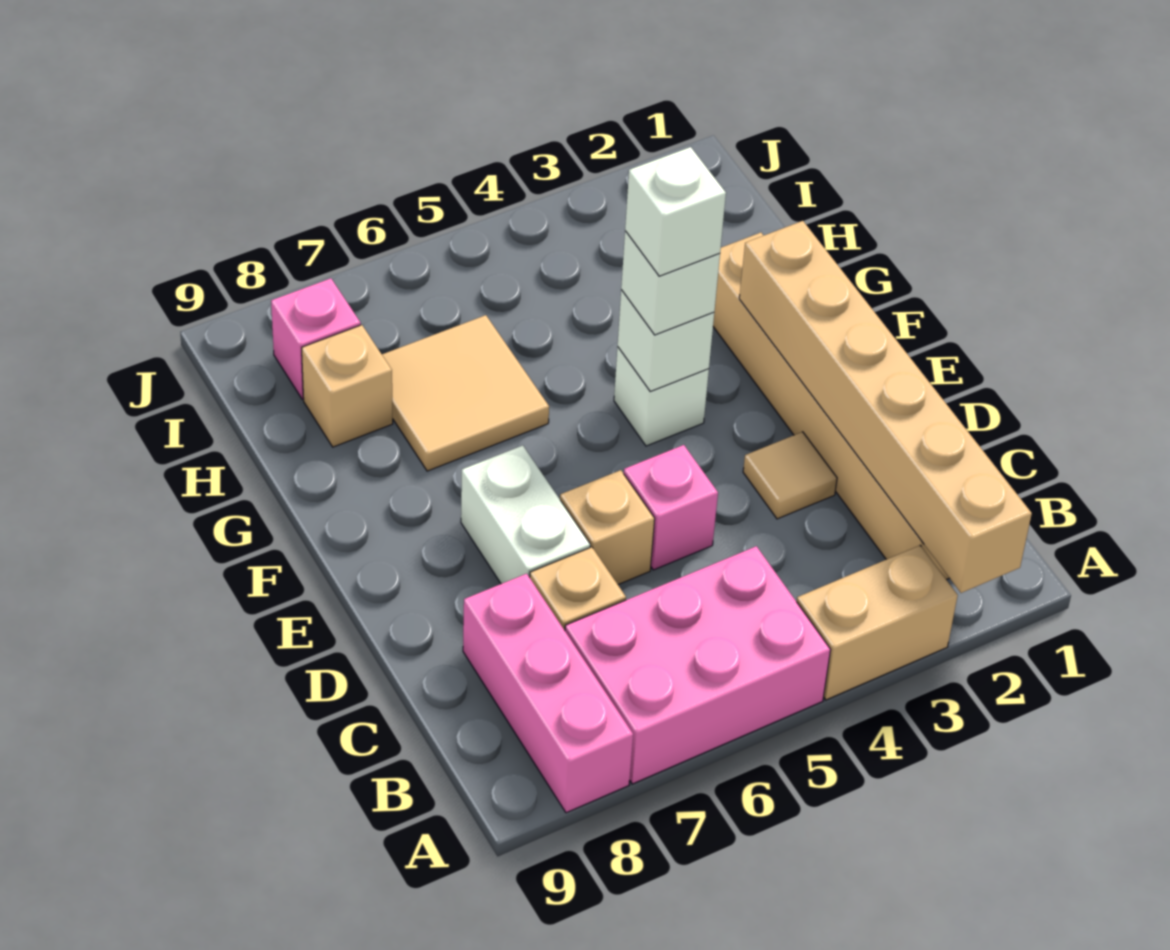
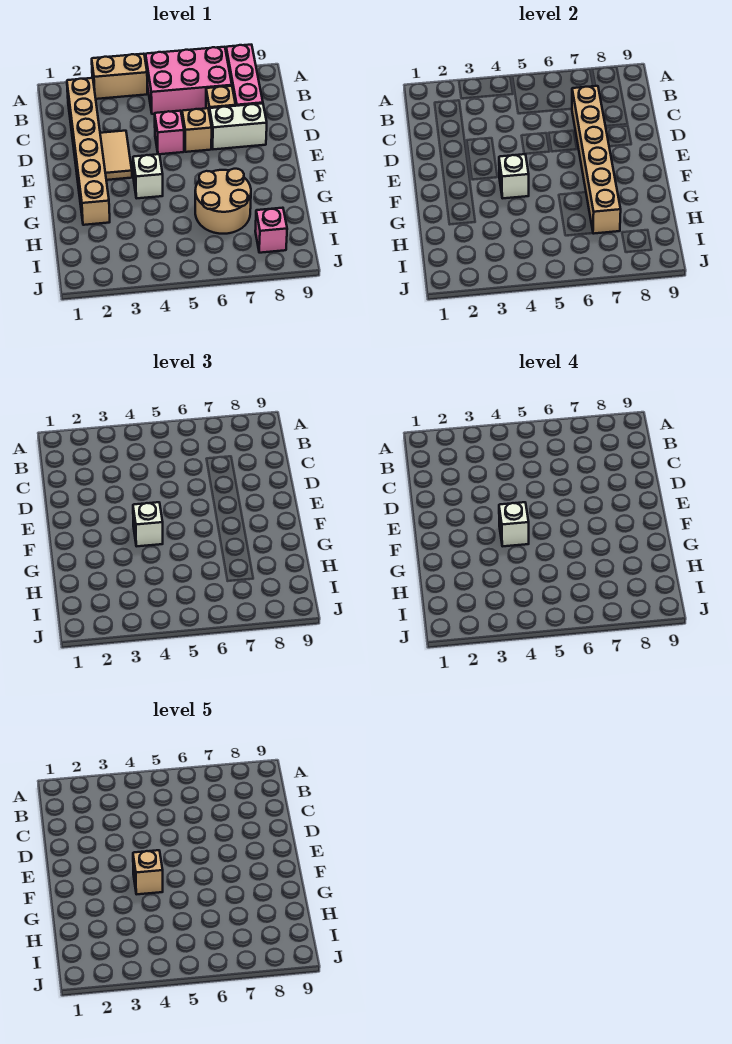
tan 1x6 brick [739,221,1032,593] -> tan 1x6 brick moved to [572,86,621,234]
tan 1x1 tile [743,432,837,519] -> tan 1x2 tile [100,131,132,180]
white 1x2 brick [461,446,590,584] -> white 1x2 brick turned to [210,104,267,149]
tan 2x2 tile [382,315,549,471] -> tan 2x2 round brick [195,169,251,234]
tan 1x1 brick [302,325,393,447] -> tan 1x1 brick moved to [133,850,163,894]

